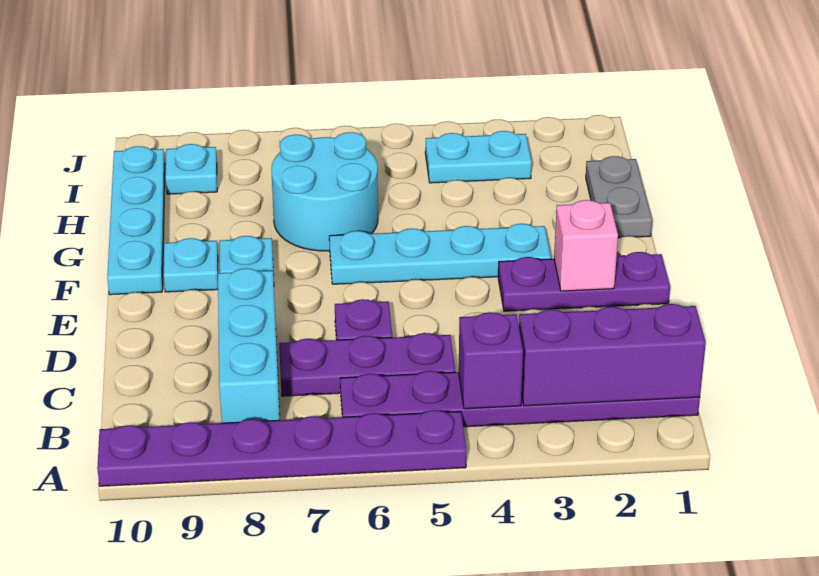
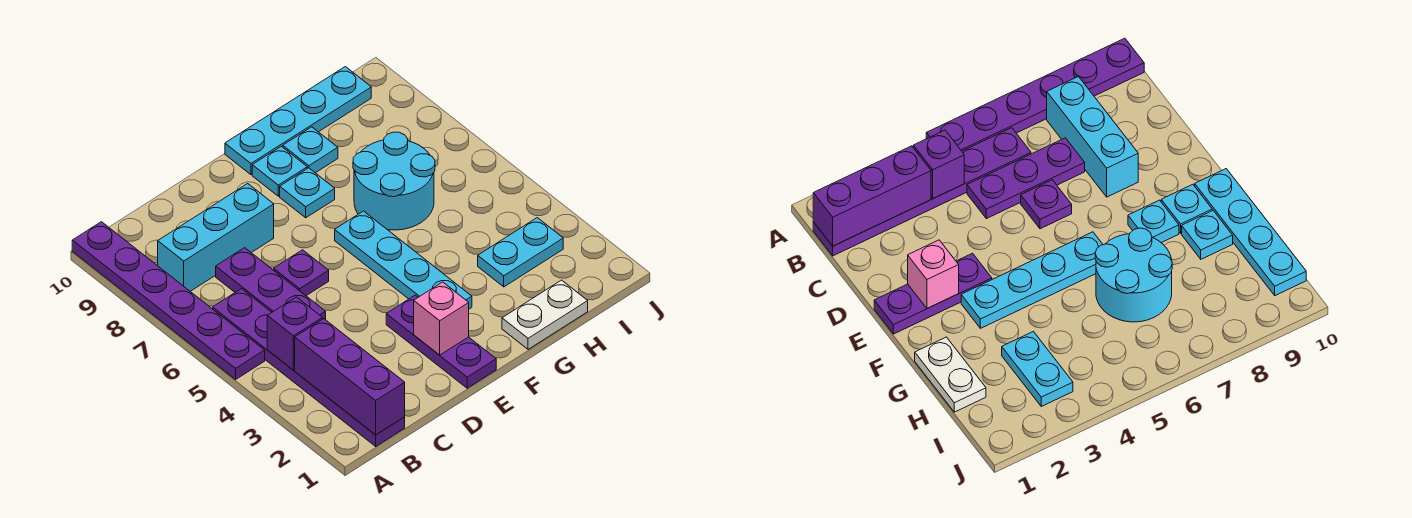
grey 1x2 plate [586,156,652,238] -> white 1x2 plate [502,280,588,349]
cyan 1x2 plate [425,131,532,183] -> cyan 1x2 plate turned to [478,218,563,287]
cyan 1x1 plate [166,144,217,194] -> cyan 1x1 plate moved to [283,127,338,173]

